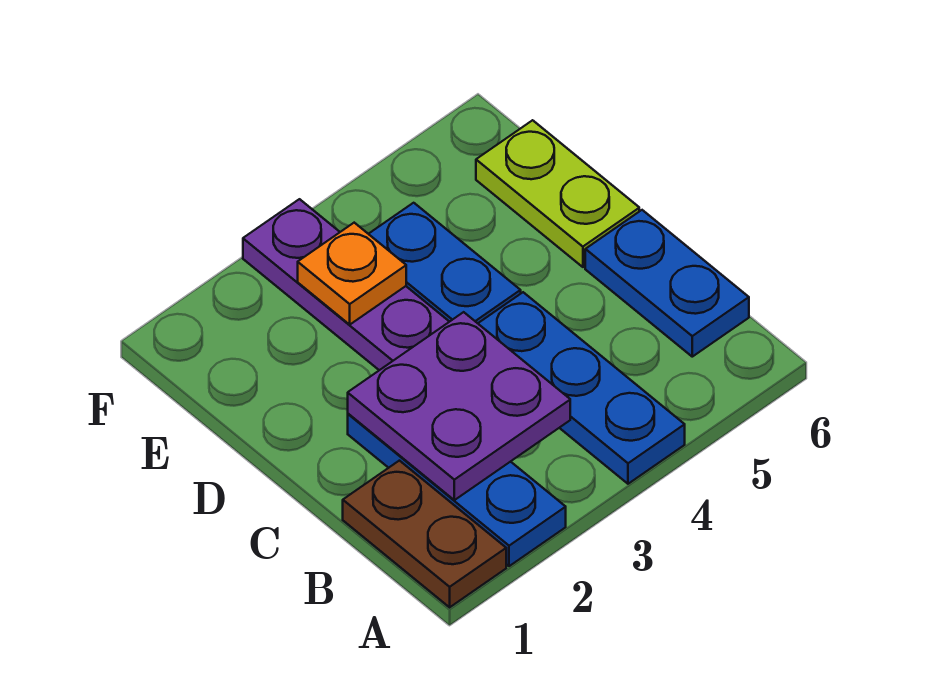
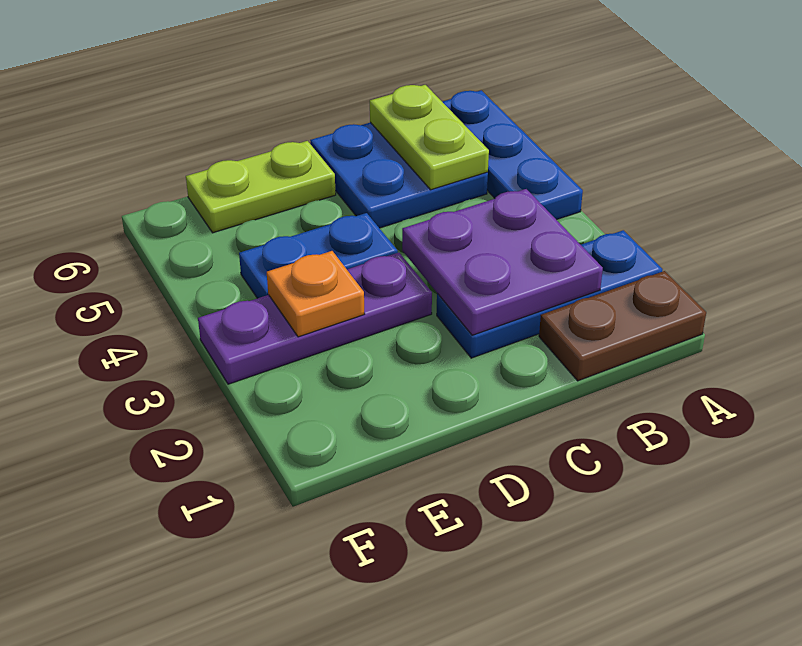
blue 1x3 plate [478,292,685,484] -> blue 1x3 plate turned to [443,90,583,220]
none -> lime 1x2 plate [370,85,489,190]
blue 1x2 plate [585,210,749,357] -> blue 2x2 plate [310,122,488,228]

